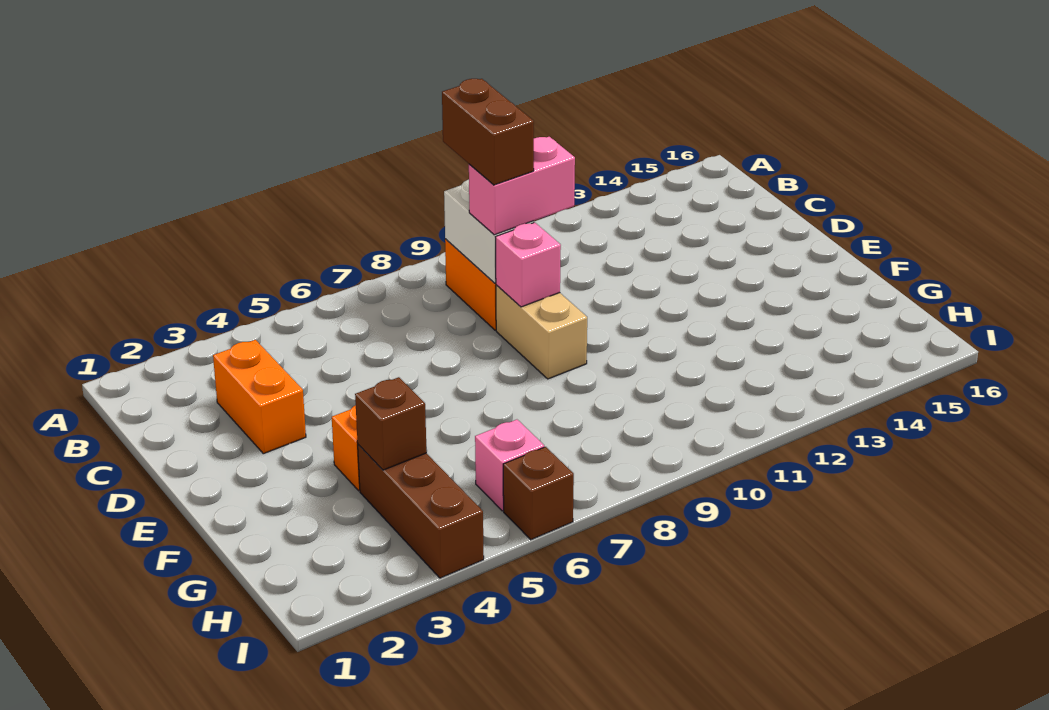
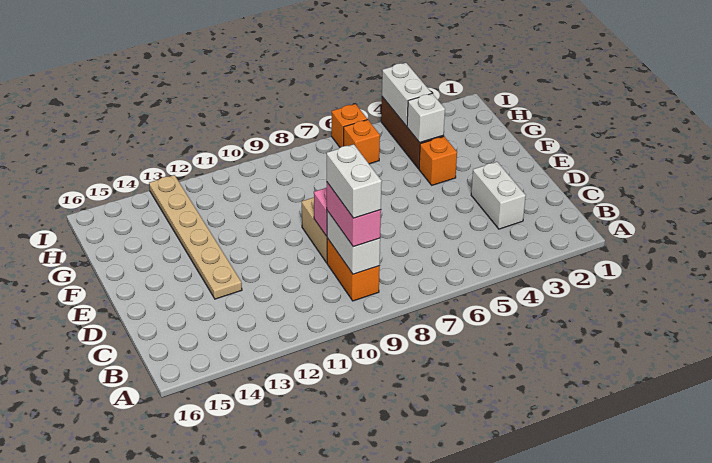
brown 1x2 brick [442,79,534,185] -> white 1x2 brick [326,144,382,218]
orange 1x2 brick [213,340,306,454] -> white 1x2 brick [471,162,526,229]
pink 1x2 brick [469,137,575,235] -> pink 1x2 brick turned to [327,183,381,247]
none -> tan 1x6 plate [149,175,242,299]
brown 1x1 brick [355,377,427,470] -> white 1x1 brick [407,94,445,142]
none -> white 1x2 brick [382,63,432,126]
pink 1x1 brick [475,420,544,511] -> orange 1x1 brick [344,120,380,164]
brown 1x1 brick [503,447,574,540] -> orange 1x1 brick [332,104,367,147]

